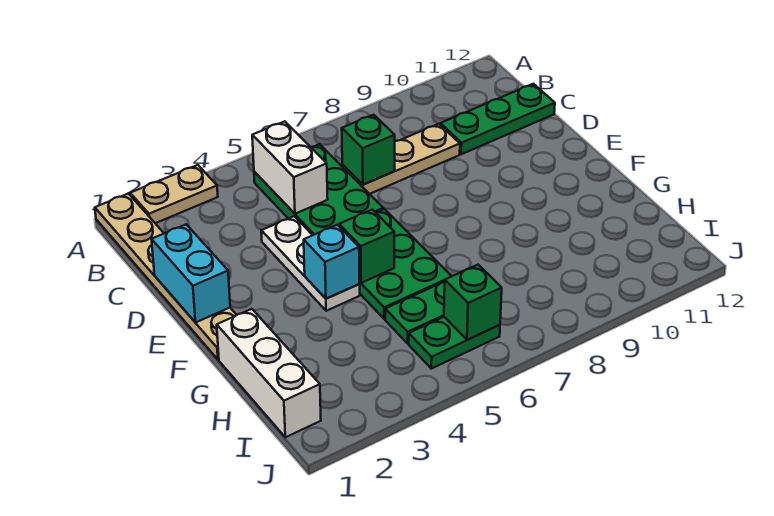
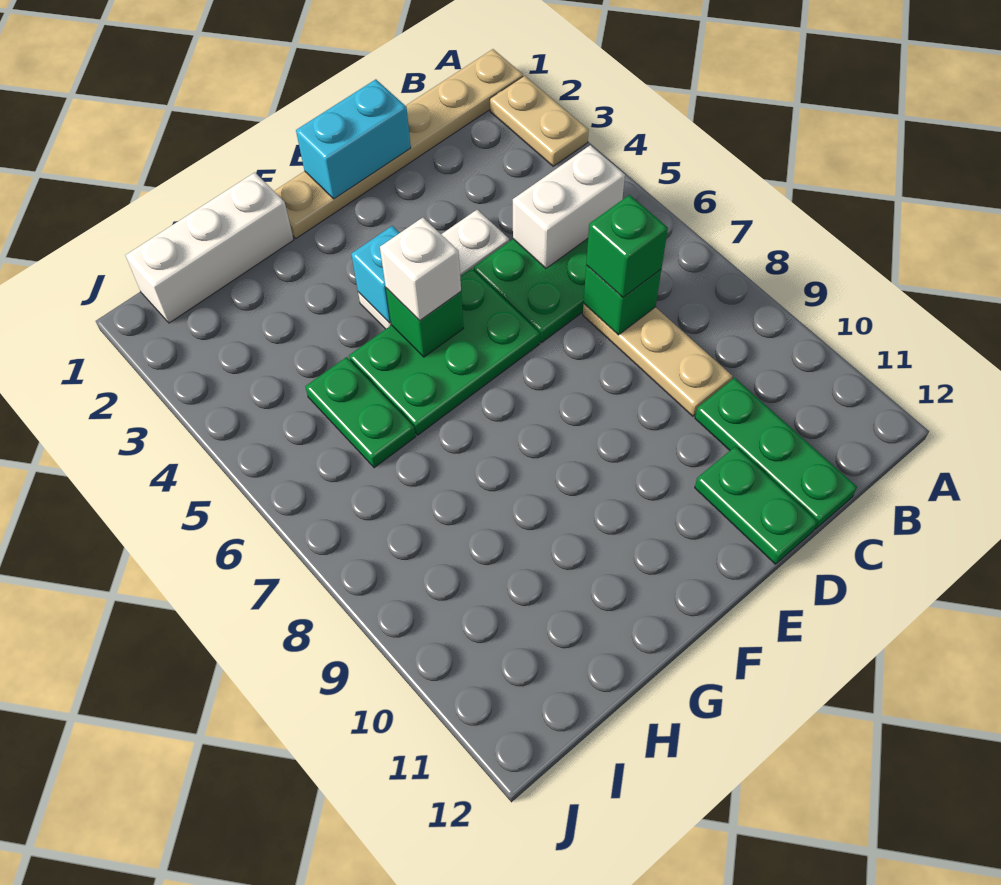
none -> white 1x1 brick [380,218,461,321]
green 1x2 plate [409,317,500,369] -> green 1x2 plate moved to [695,446,818,564]
green 1x1 brick [444,265,502,340] -> green 1x1 brick moved to [586,195,668,298]

